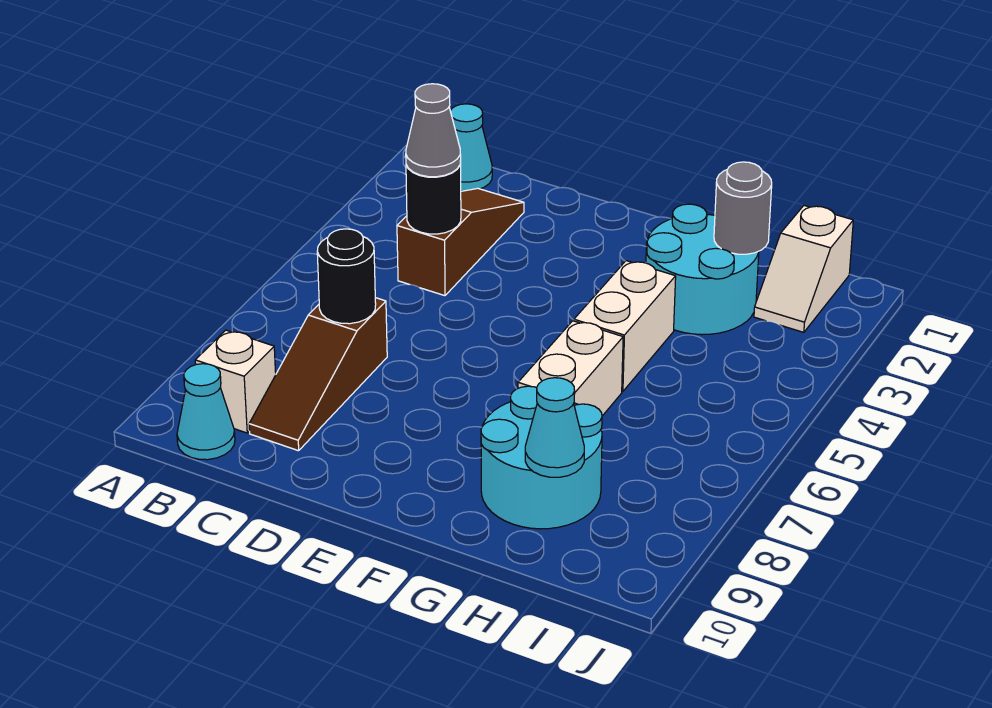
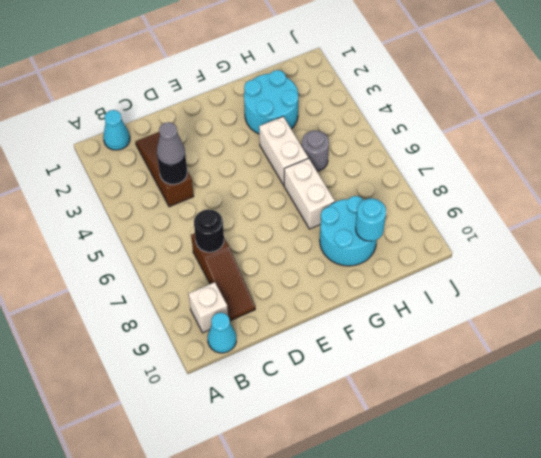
grey 1x1 round brick [714,162,772,254] -> grey 1x1 round brick moved to [302,131,329,171]
cyan 1x1 cone [525,378,584,477] -> cyan 1x1 round brick [356,198,386,241]
white 1x2 slope [754,206,853,332] -> none

